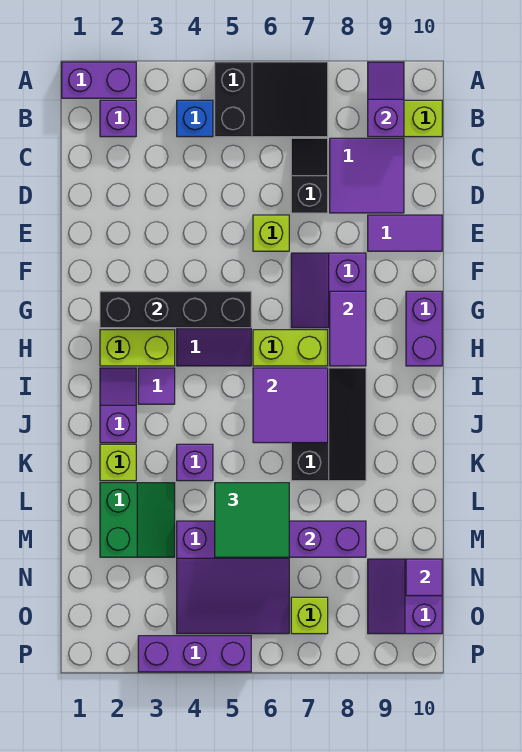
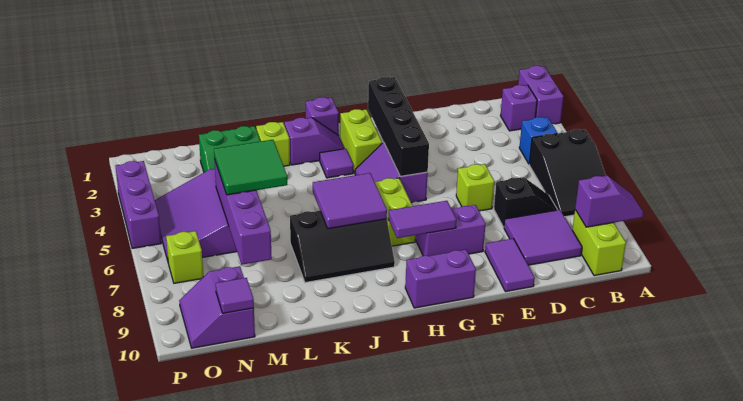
purple 1x1 brick [177,444,213,481] -> purple 1x1 brick moved to [306,97,339,135]
purple 2x2 slope [368,559,442,634] -> purple 2x2 slope turned to [179,266,255,348]

